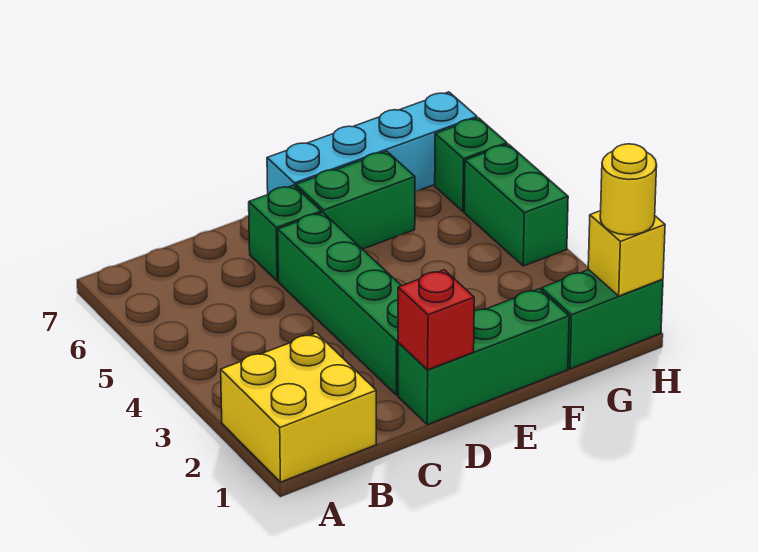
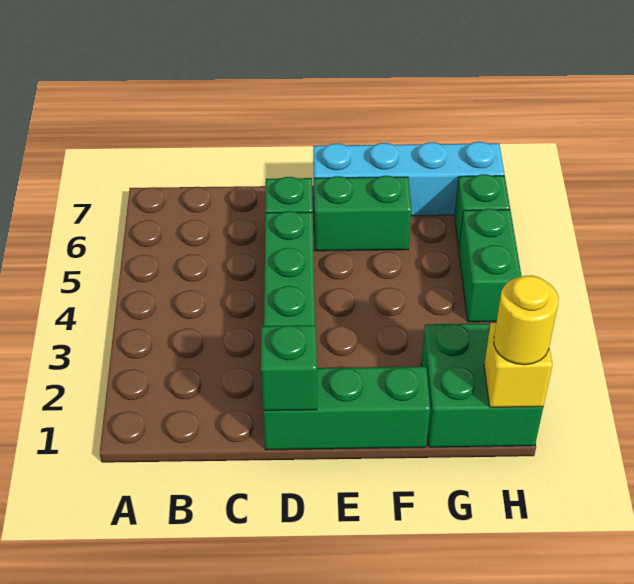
yellow 2x2 brick [221,333,376,482] -> none
red 1x1 brick [398,270,474,370] -> green 1x1 brick [261,325,317,411]
green 1x2 brick [541,270,663,369] -> green 2x2 brick [421,323,543,447]

